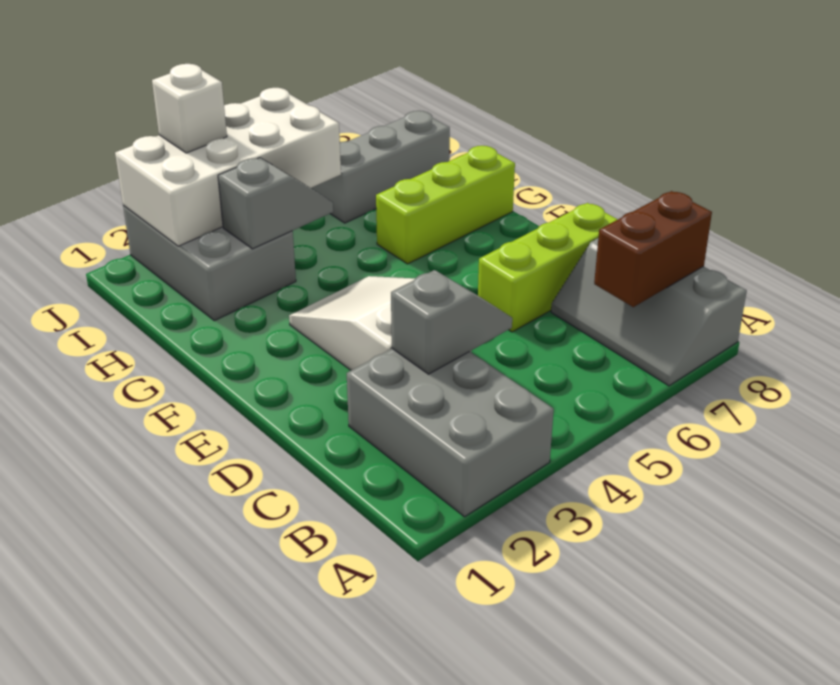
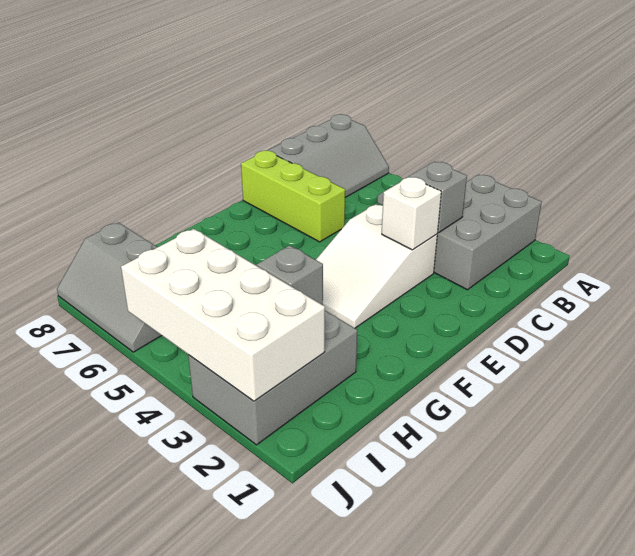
brown 1x2 brick [594,191,712,307] -> none
lime 1x3 brick [376,146,515,264] -> none
white 1x1 brick [152,64,227,153] -> white 1x1 brick moved to [382,177,441,250]

